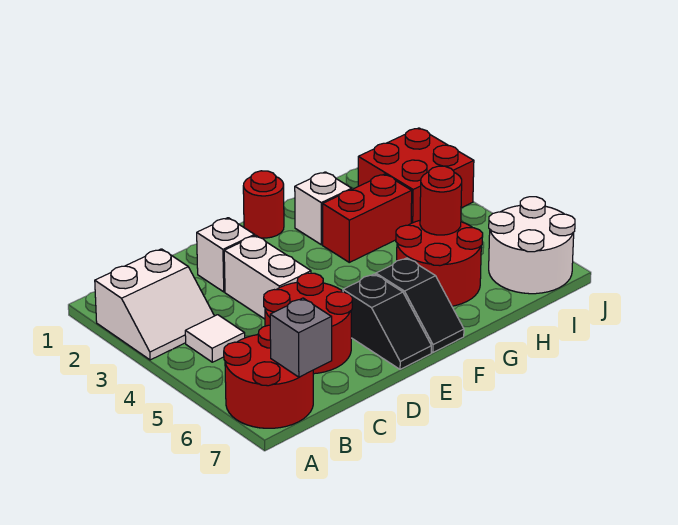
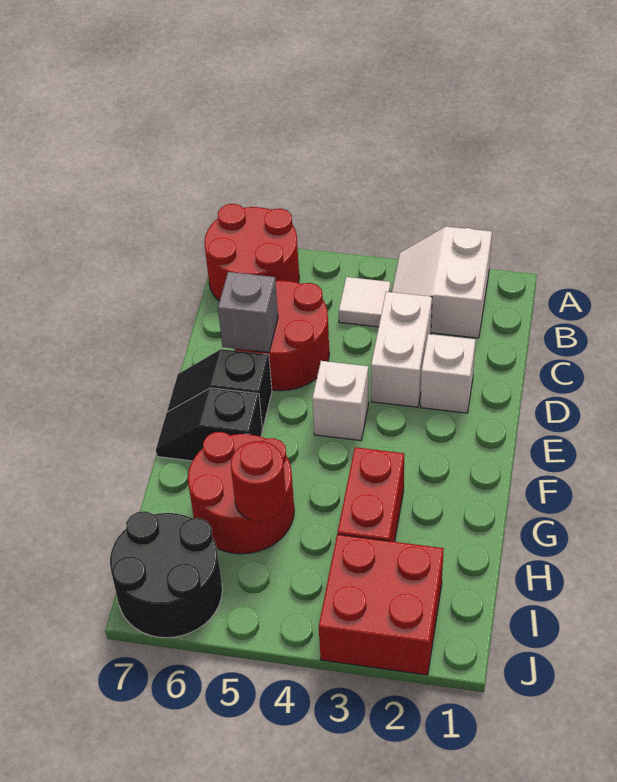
grey 1x1 brick [270,298,332,377] -> grey 1x1 brick moved to [218,272,278,352]
white 1x2 brick [224,235,311,319] -> white 1x2 brick turned to [371,292,432,407]
red 1x1 round brick [243,171,284,238] -> none
white 1x1 brick [295,172,352,245] -> white 1x1 brick moved to [312,361,369,441]
white 2x2 round brick [489,197,575,294] -> black 2x2 round brick [110,511,222,638]

